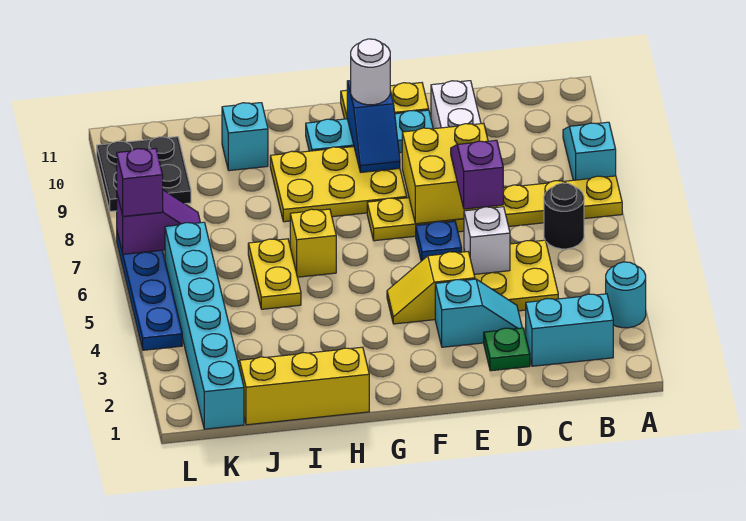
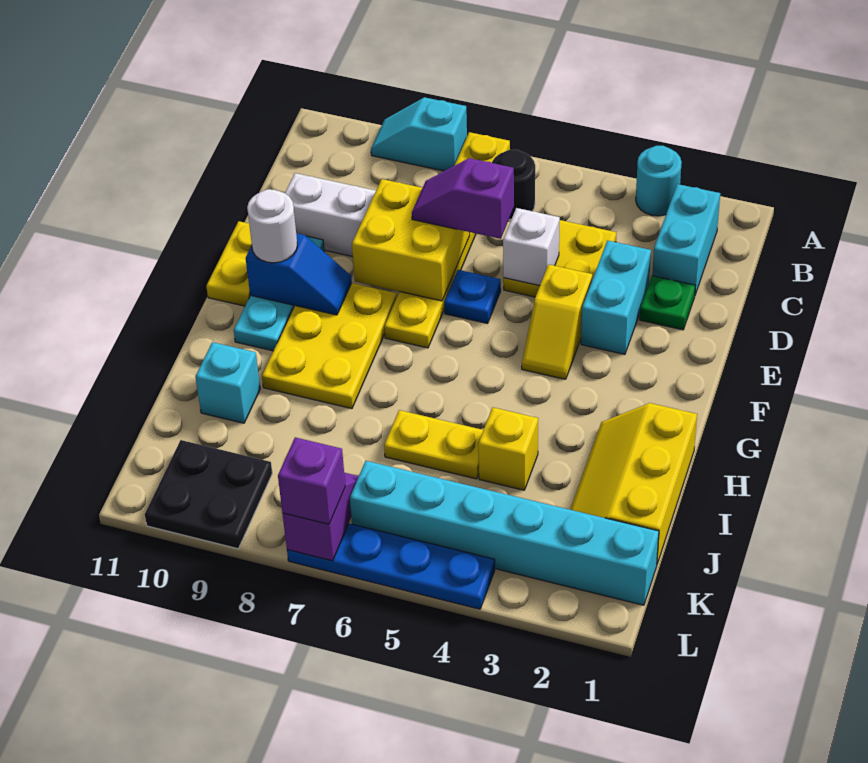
cyan 1x2 slope [435,279,522,347] -> cyan 1x2 brick [581,240,651,354]
yellow 1x1 brick [290,209,336,277] -> yellow 1x1 brick moved to [478,407,538,490]

